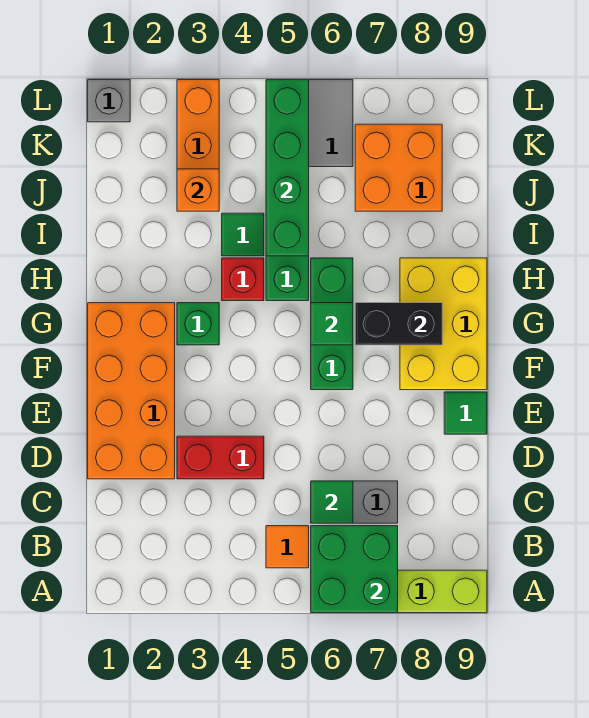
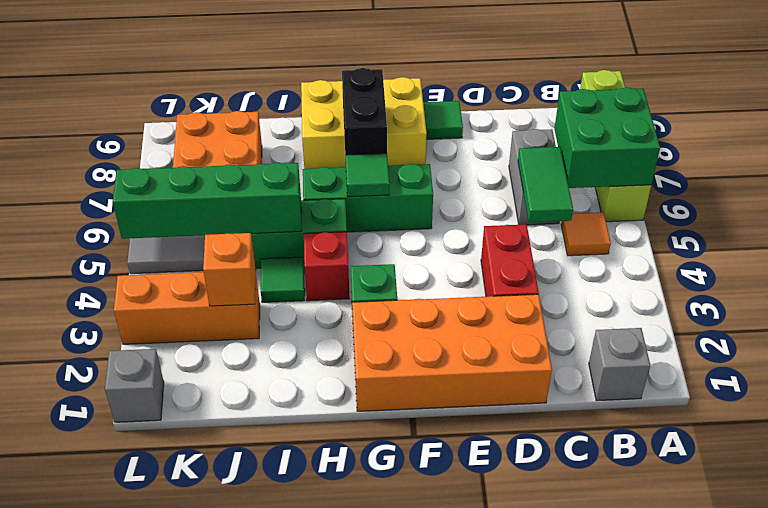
none -> grey 1x1 brick [589,328,650,401]
green 1x1 tile [311,481,353,523] -> green 1x2 tile [518,147,573,222]

